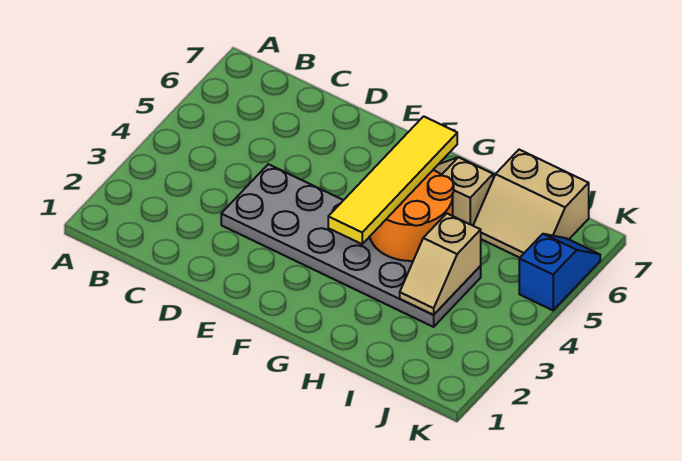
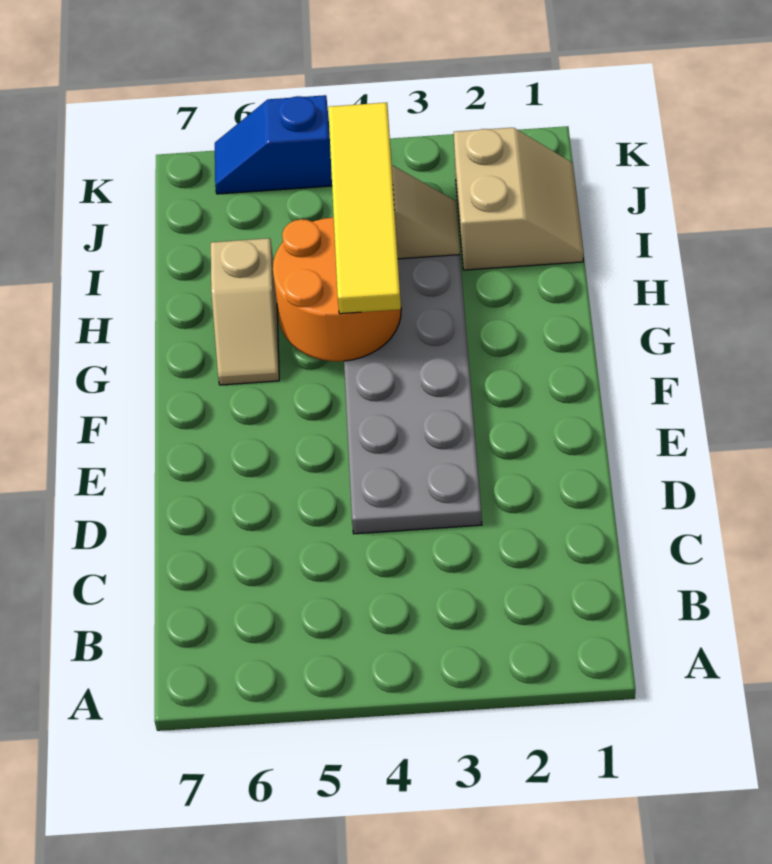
yellow 1x4 tile [328,116,457,244] -> yellow 1x4 tile turned to [328,103,401,314]
tan 2x2 slope [473,150,589,258] -> tan 2x2 slope moved to [454,128,583,270]

